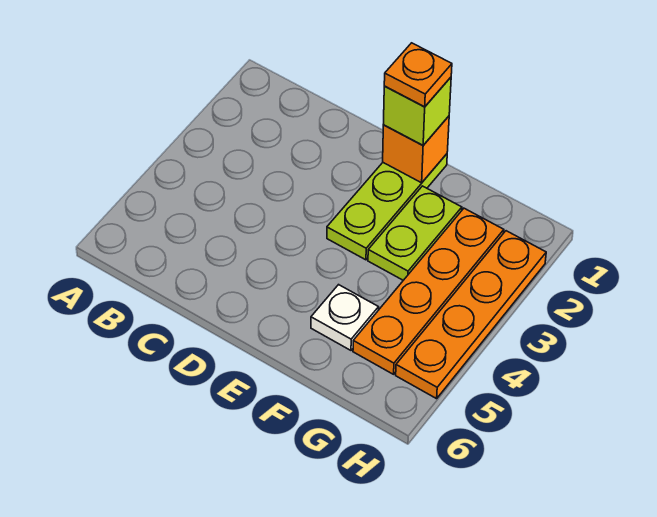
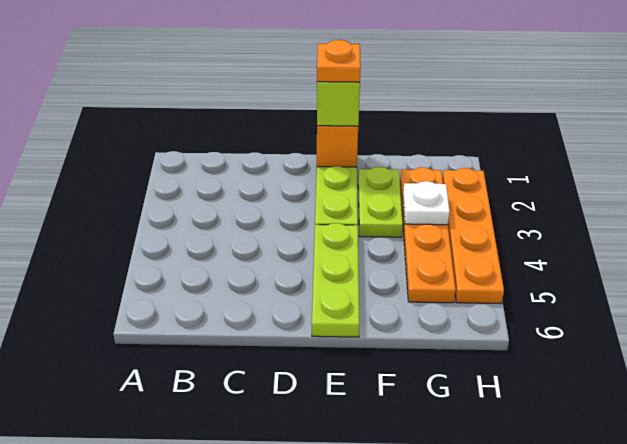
none -> lime 1x3 plate [312,223,359,337]
white 1x1 plate [311,285,379,350] -> white 1x1 plate moved to [403,181,450,225]

